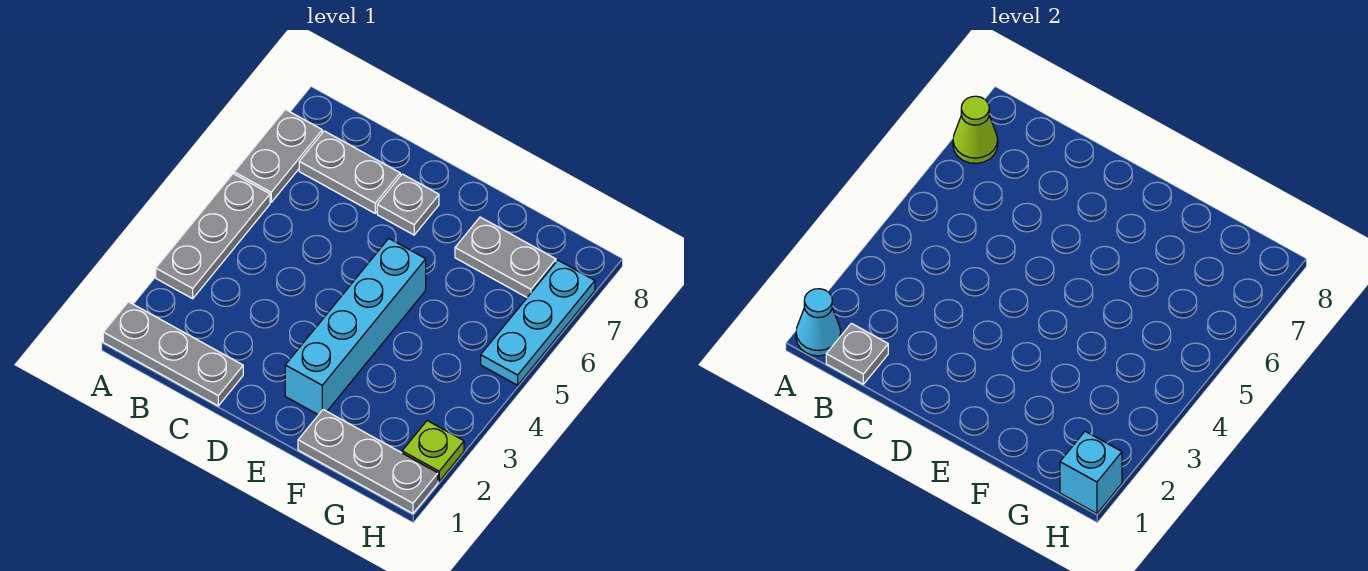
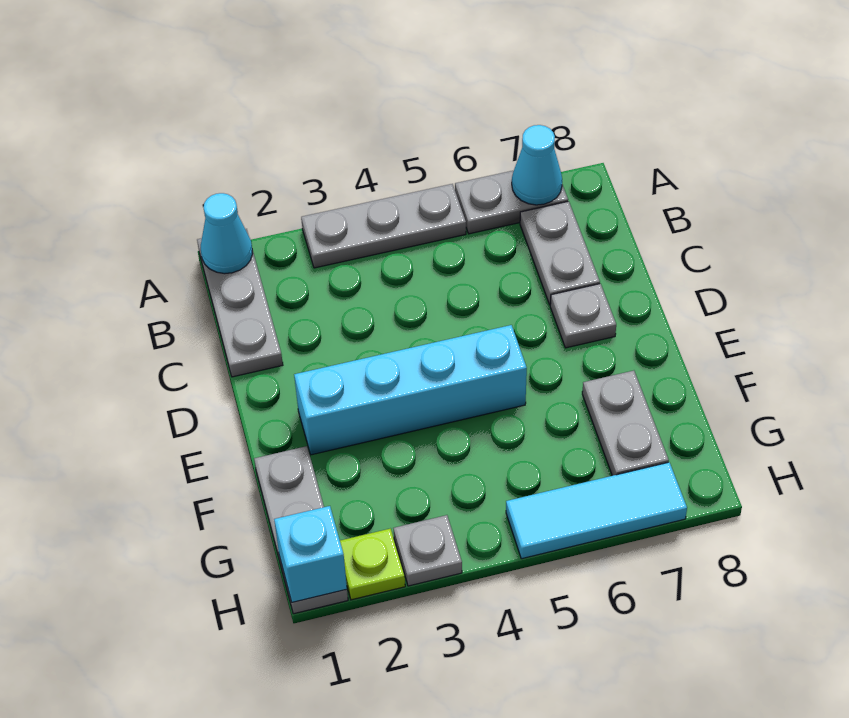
lime 1x1 cone [953,96,998,163] -> cyan 1x1 cone [512,125,562,205]
grey 1x1 plate [826,323,888,384] -> grey 1x1 plate moved to [394,515,462,586]
cyan 1x3 plate [481,260,595,385] -> cyan 1x3 tile [506,462,687,559]

